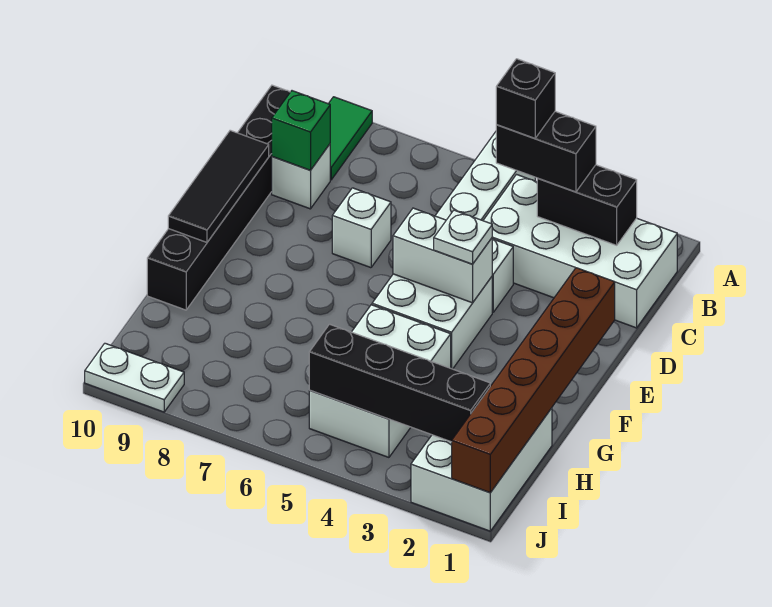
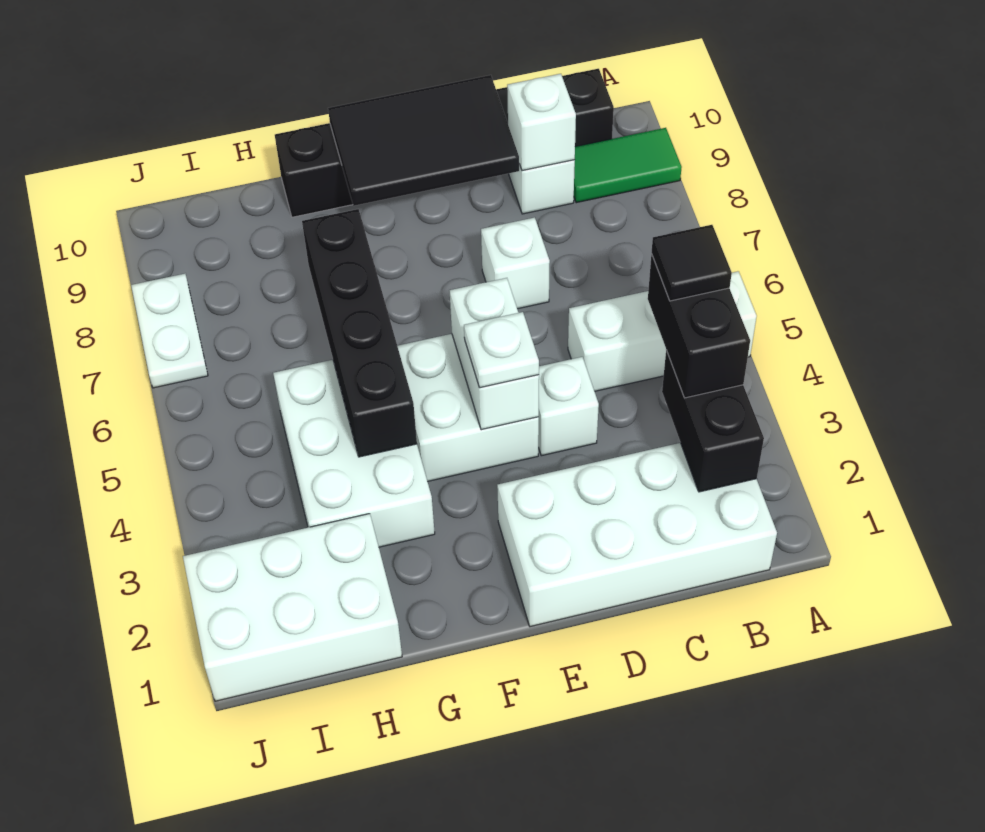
white 2x4 brick [483,175,677,328] -> white 2x4 brick turned to [497,443,777,627]
black 1x1 brick [496,59,555,138] -> black 1x1 tile [652,225,732,301]
green 1x1 brick [272,91,330,170] -> white 1x1 brick [507,74,576,171]
black 1x3 tile [168,130,269,242] -> black 2x3 tile [328,75,519,206]
brown 1x6 brick [452,268,615,493] -> none
white 2x3 brick [309,305,451,457] -> white 2x3 brick turned to [273,360,435,547]
black 1x4 brick [309,324,490,442] -> black 1x4 brick moved to [302,209,417,457]
white 1x2 plate [85,343,184,412] -> white 1x2 plate moved to [131,274,208,388]

